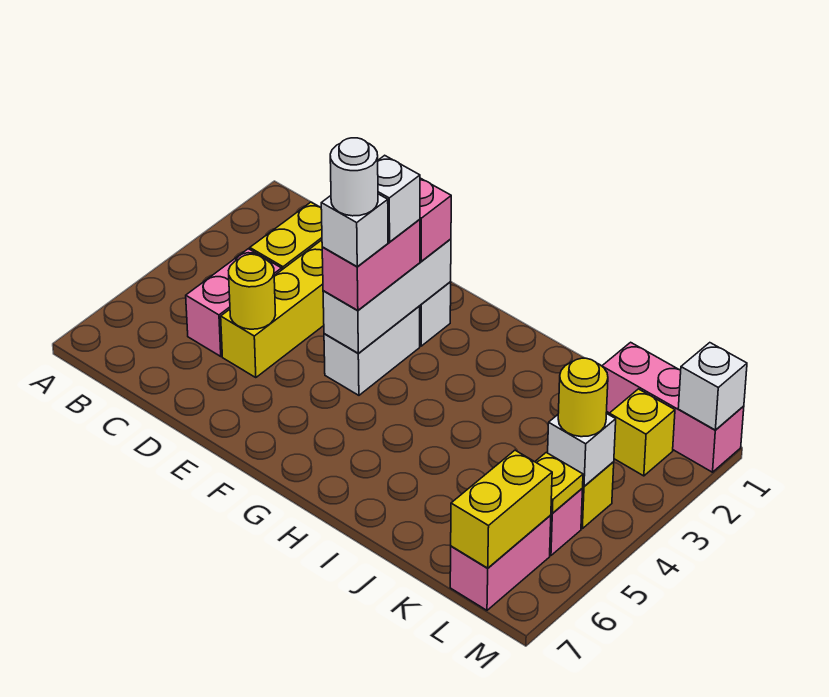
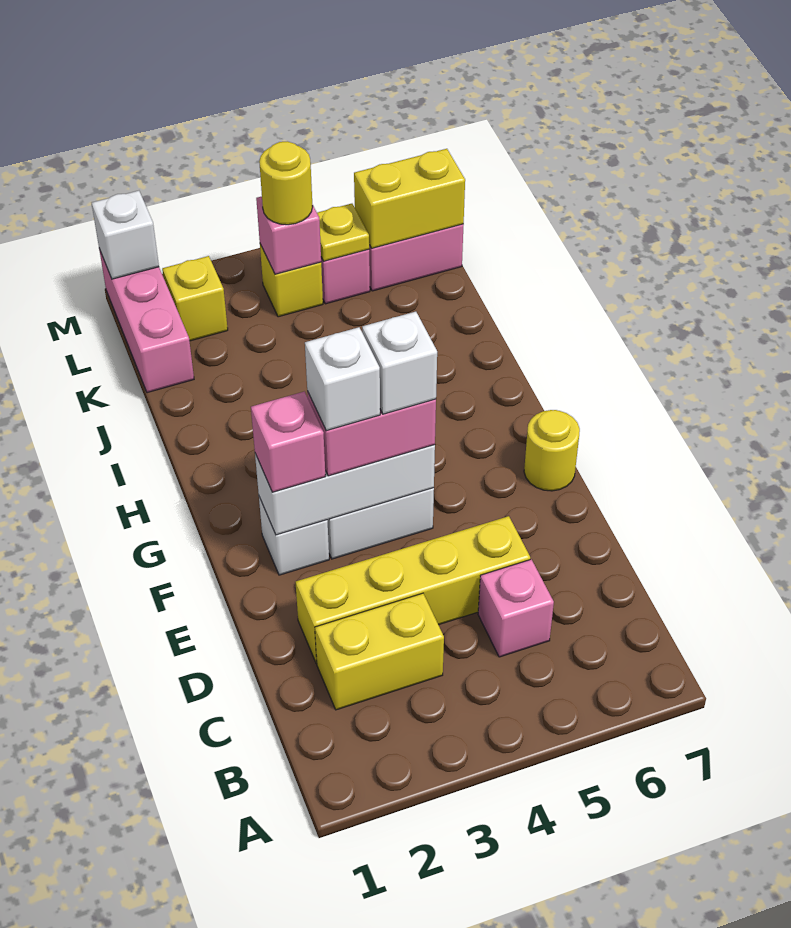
pink 1x2 brick [186,249,282,356] -> pink 1x1 brick [478,559,554,657]
yellow 1x1 round brick [229,254,275,329] -> yellow 1x1 round brick moved to [524,410,580,491]
white 1x1 round brick [330,138,378,216] -> none
white 1x1 brick [548,413,616,486] -> pink 1x1 brick [256,196,321,274]

